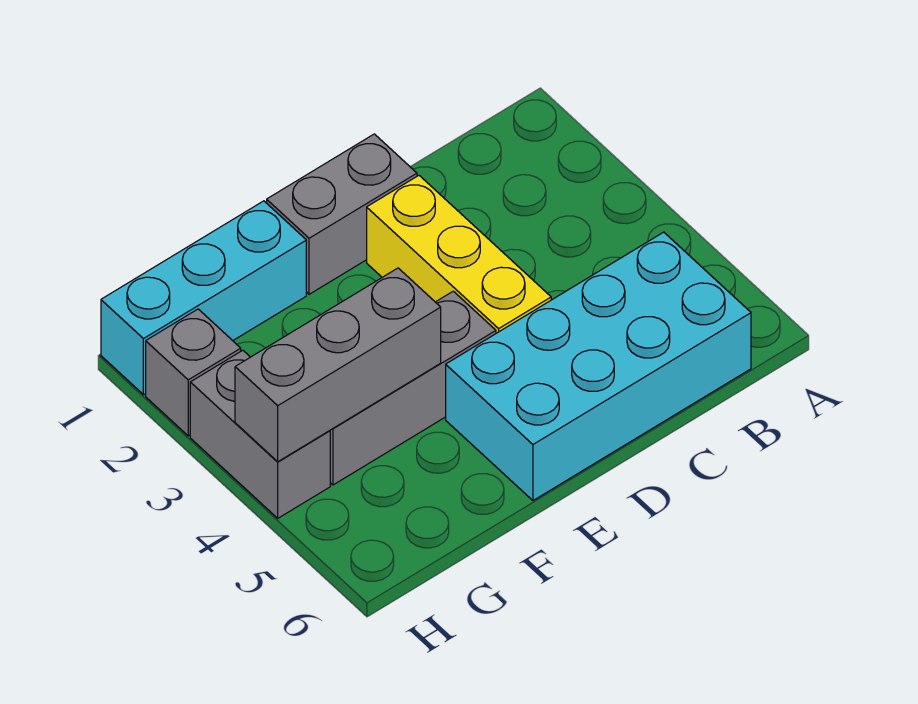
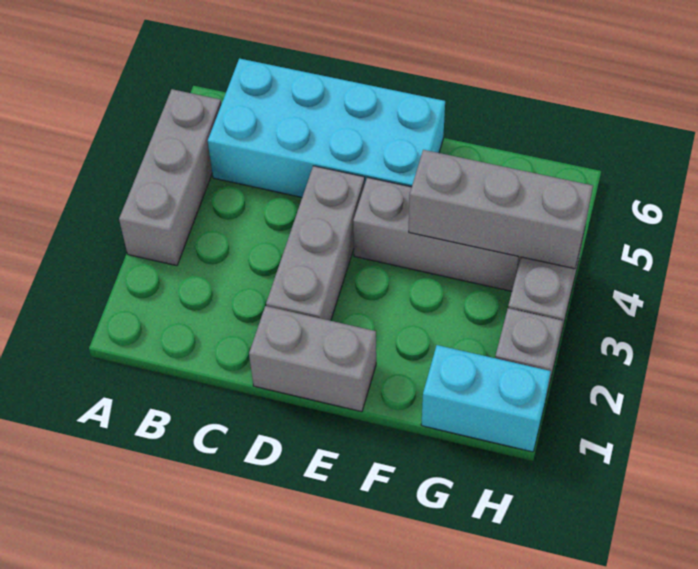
none -> grey 1x3 brick [119,89,221,266]
yellow 1x3 brick [367,176,551,333] -> grey 1x3 brick [266,166,365,321]
cyan 1x3 brick [101,201,306,395] -> cyan 1x2 brick [421,345,551,452]

